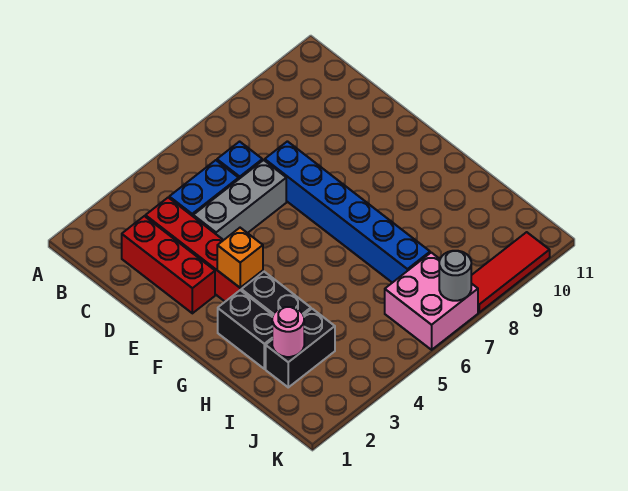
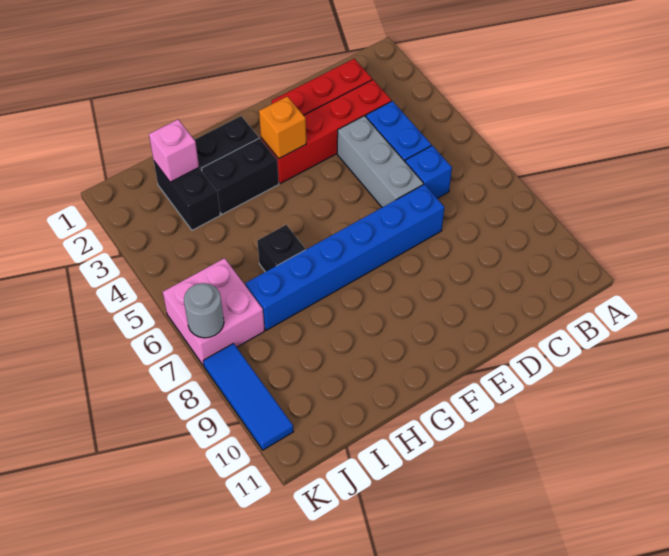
none -> black 1x1 brick [257,225,305,272]
pink 1x1 round brick [272,307,304,357] -> pink 1x1 brick [149,120,199,182]
red 1x3 tile [471,232,550,312] -> blue 1x3 tile [203,343,293,450]

